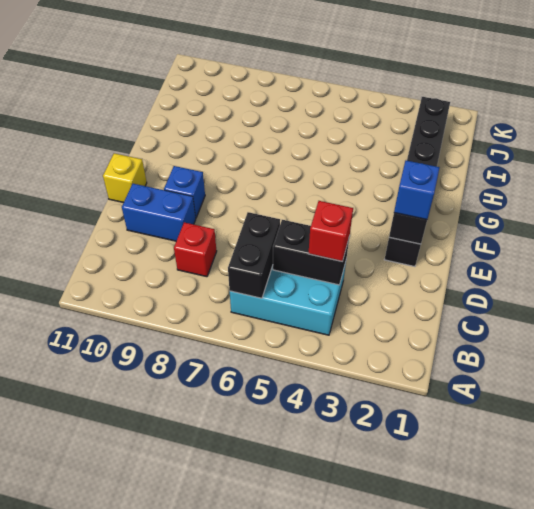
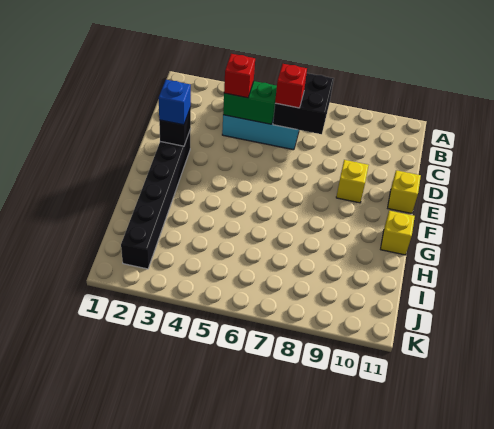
black 1x2 brick [228,212,280,298] -> black 2x2 brick [273,73,334,134]
black 1x2 brick [273,220,349,285] -> green 1x2 brick [223,81,277,124]
red 1x1 brick [174,222,217,277] -> red 1x1 brick moved to [275,64,307,108]
blue 1x2 brick [122,184,196,241] -> none
blue 1x1 brick [164,166,205,218] -> yellow 1x1 brick [336,160,369,203]
none -> yellow 1x1 brick [381,211,415,255]

